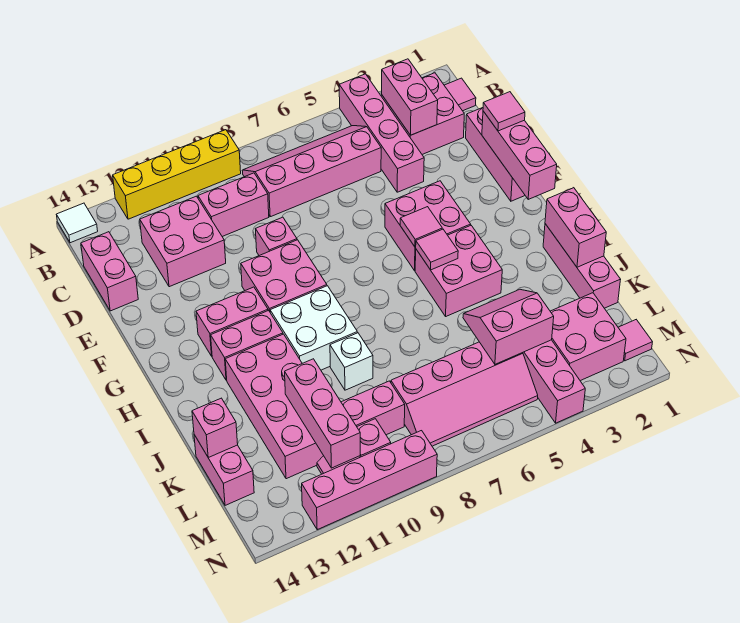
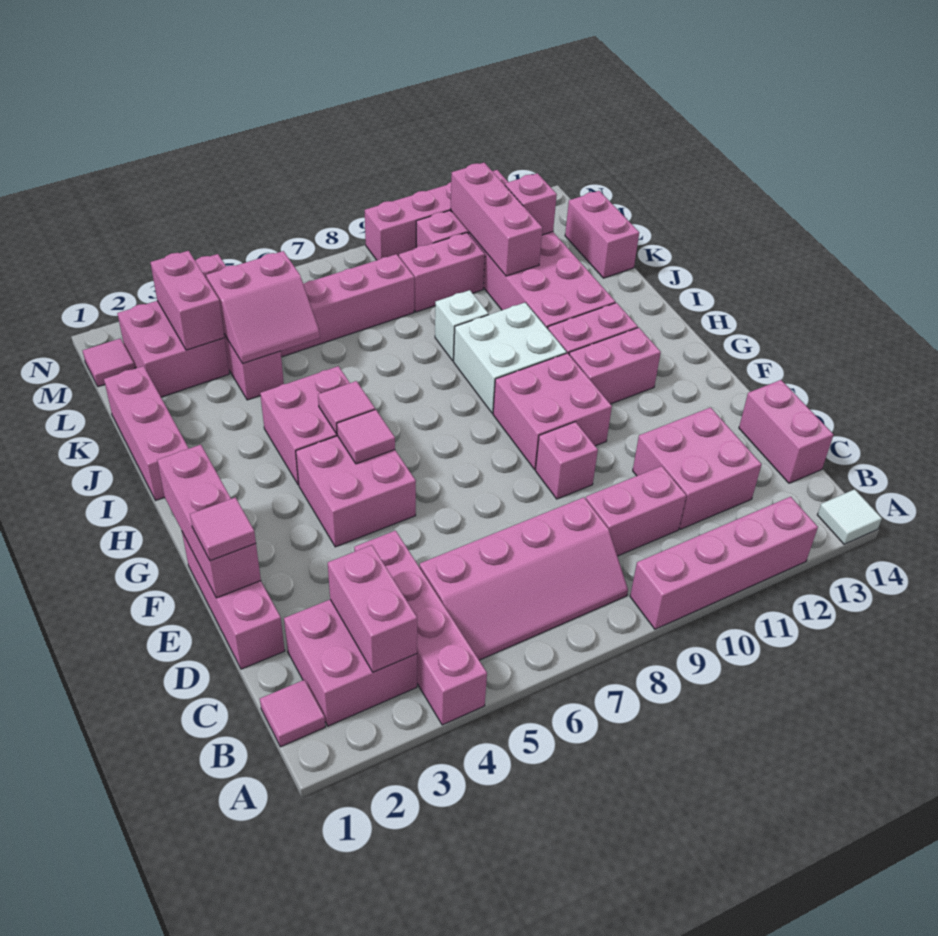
yellow 1x4 brick [113,130,241,219] -> pink 1x4 brick [630,497,818,629]
pink 1x2 brick [545,188,606,267] -> pink 1x2 brick moved to [150,251,224,350]
pink 1x1 brick [192,398,238,458] -> pink 1x1 brick moved to [505,173,557,235]

